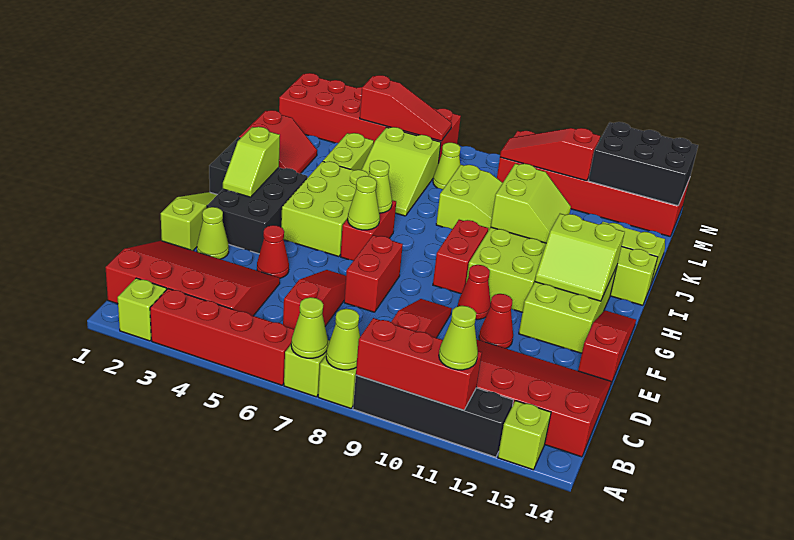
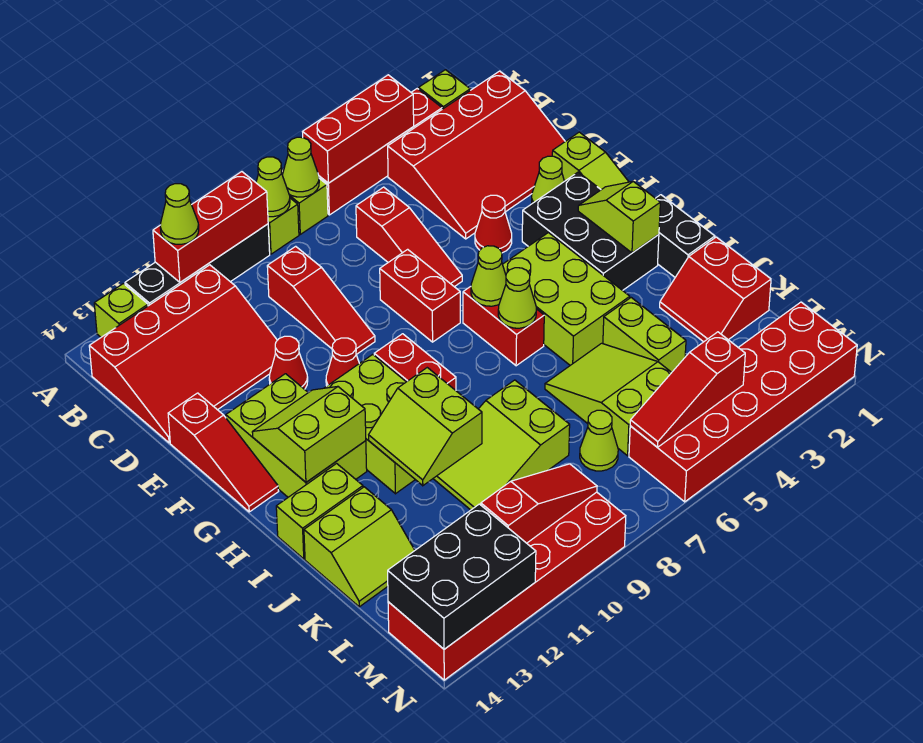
none -> red 1x3 brick [303,75,414,183]

